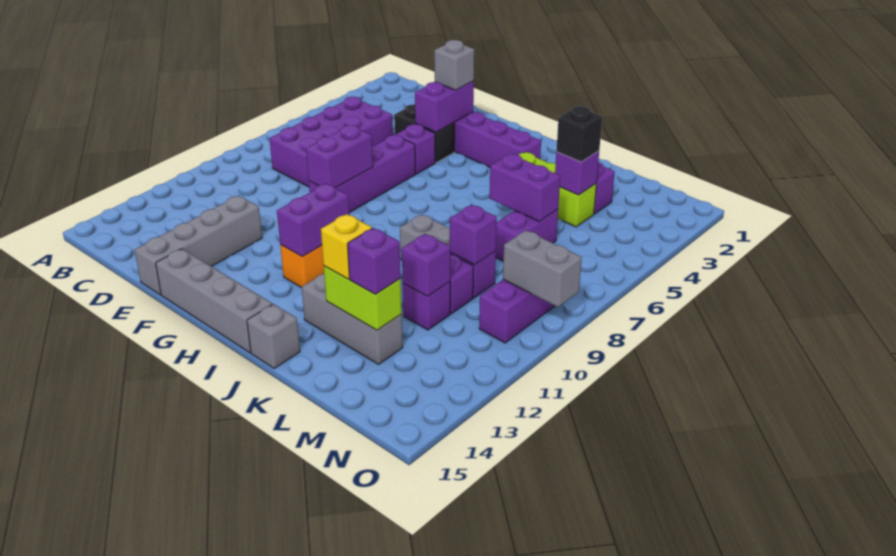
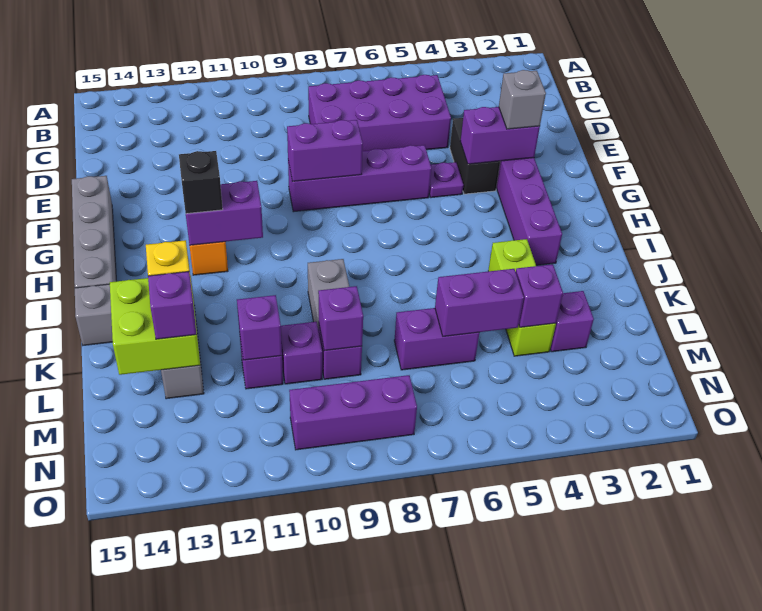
grey 1x4 brick [135,196,262,295] -> none
purple 1x1 brick [396,124,435,174] -> purple 1x1 plate [429,162,463,198]
purple 1x2 brick [490,154,560,221] -> purple 1x2 brick turned to [435,269,524,337]
lime 1x2 brick [324,266,402,330] -> lime 2x2 brick [110,278,200,375]
black 1x1 brick [556,106,602,162] -> black 1x1 brick moved to [179,151,223,214]
grey 1x2 brick [503,230,582,307] -> none

